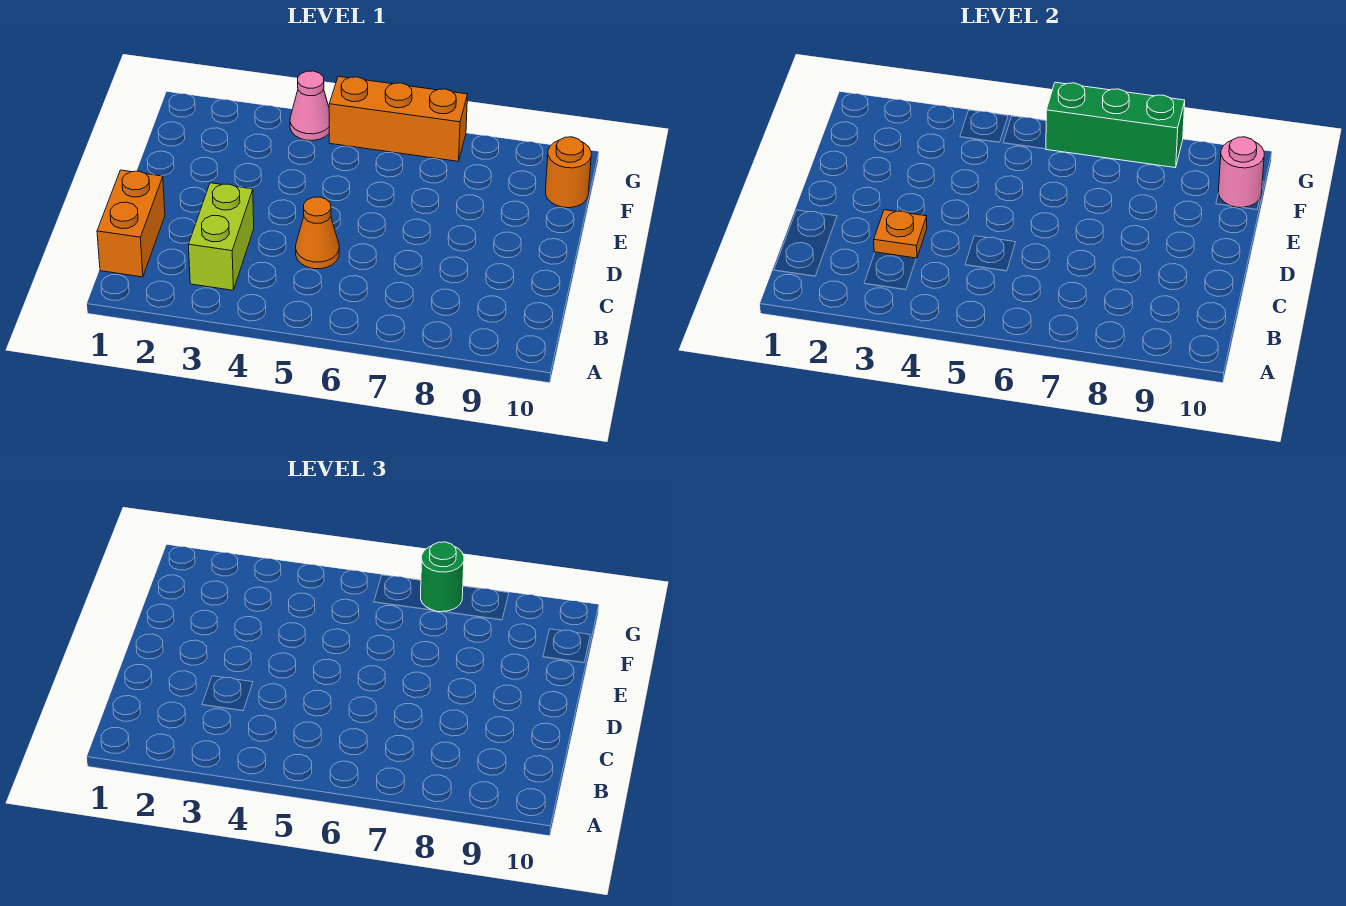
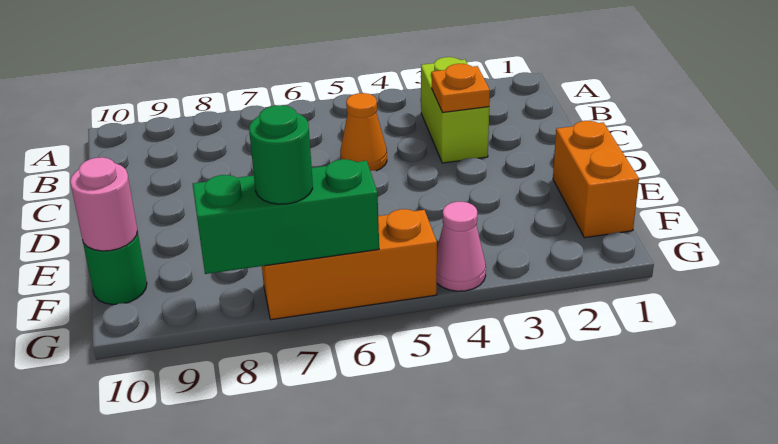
orange 1x2 brick [97,170,165,277] -> orange 1x2 brick moved to [553,121,639,238]
orange 1x1 round brick [546,137,591,208] -> green 1x1 round brick [83,232,147,305]

